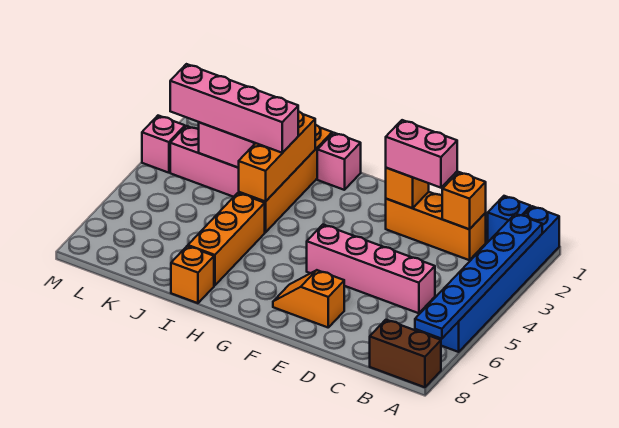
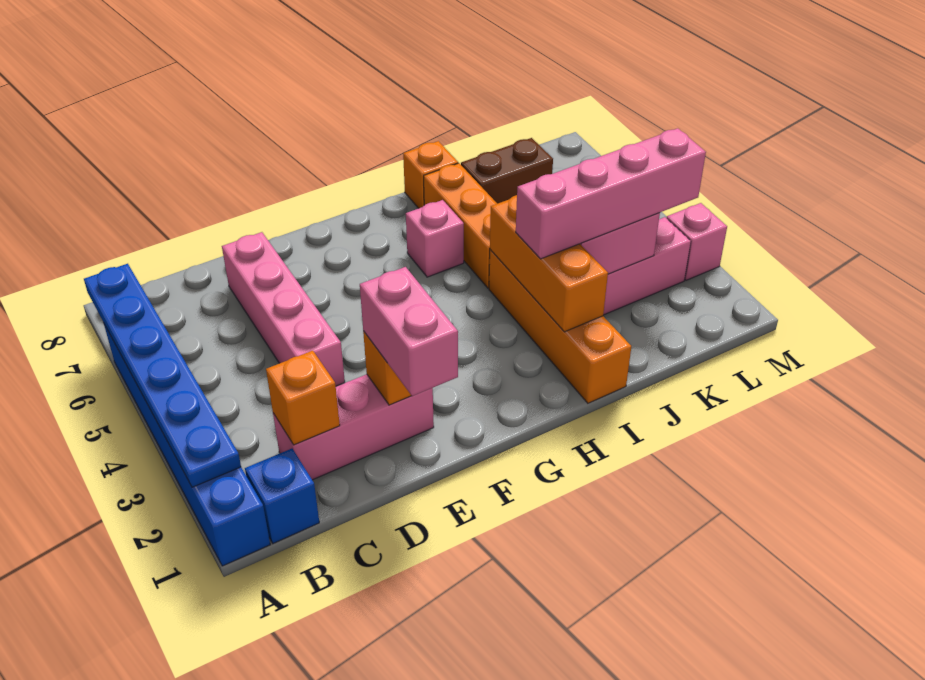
brown 1x2 brick [370,320,441,387] -> brown 1x2 brick moved to [461,138,553,204]
orange 1x3 brick [386,192,486,260] -> pink 1x3 brick [273,374,434,480]
pink 1x4 brick [307,225,435,313] -> pink 1x4 brick turned to [222,232,345,386]
pink 1x2 brick [386,120,457,188] -> pink 1x2 brick turned to [360,267,458,396]
orange 1x2 slope [273,270,344,327] -> none
pink 1x1 brick [317,133,361,190] -> pink 1x1 brick moved to [406,200,464,277]

